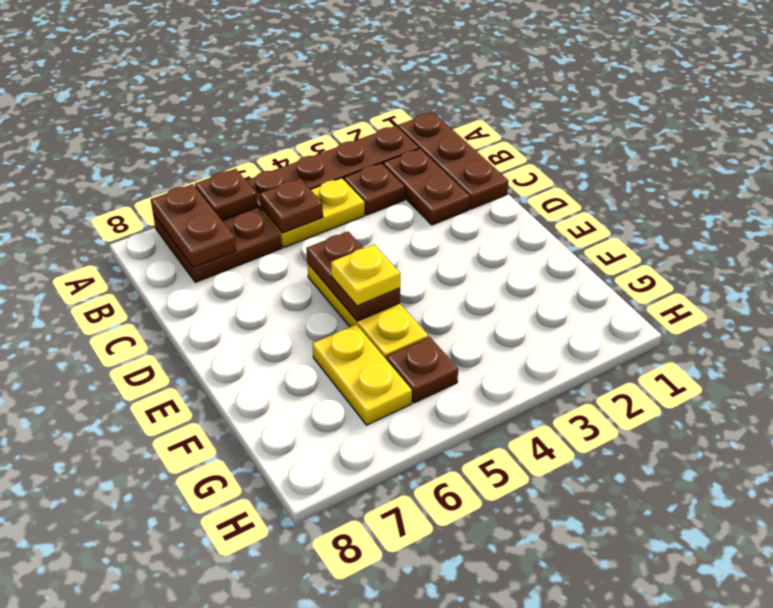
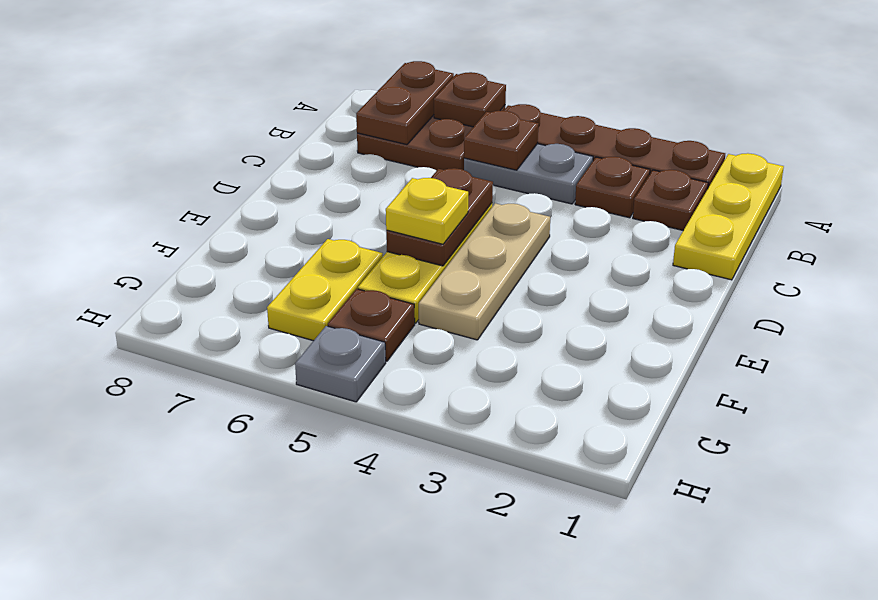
brown 1x3 plate [398,112,508,209] -> yellow 1x3 plate [673,153,784,280]
brown 1x2 plate [383,149,470,225] -> brown 1x1 plate [633,170,708,230]
yellow 1x2 plate [261,178,365,247] -> grey 1x2 plate [464,144,593,204]
none -> tan 1x3 plate [419,203,550,340]
none -> grey 1x1 plate [295,326,386,402]

